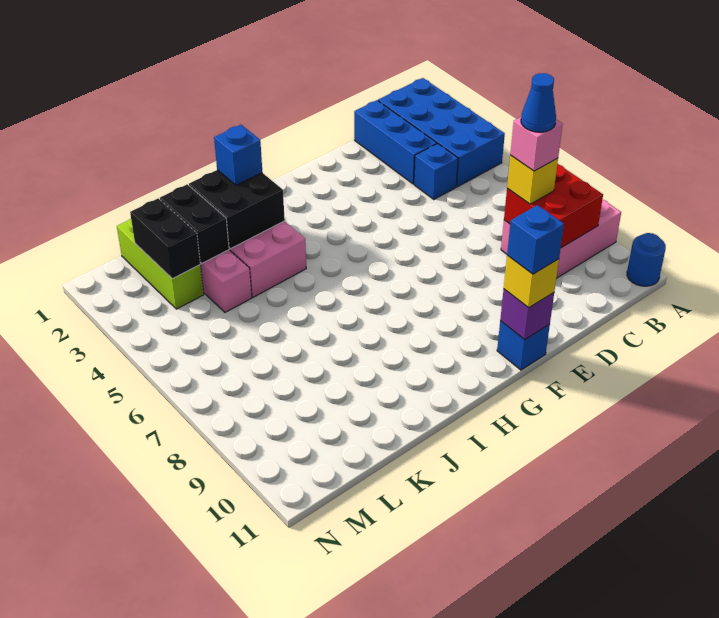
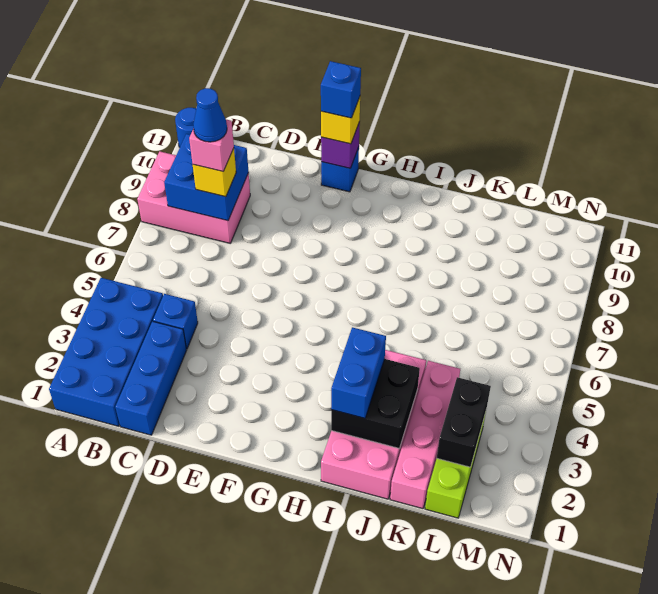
red 2x2 brick [504,164,603,248] -> blue 2x2 brick [164,134,249,221]
blue 1x1 brick [214,125,262,185] -> blue 1x2 brick [331,327,386,418]
black 1x2 brick [160,184,229,263] -> none

